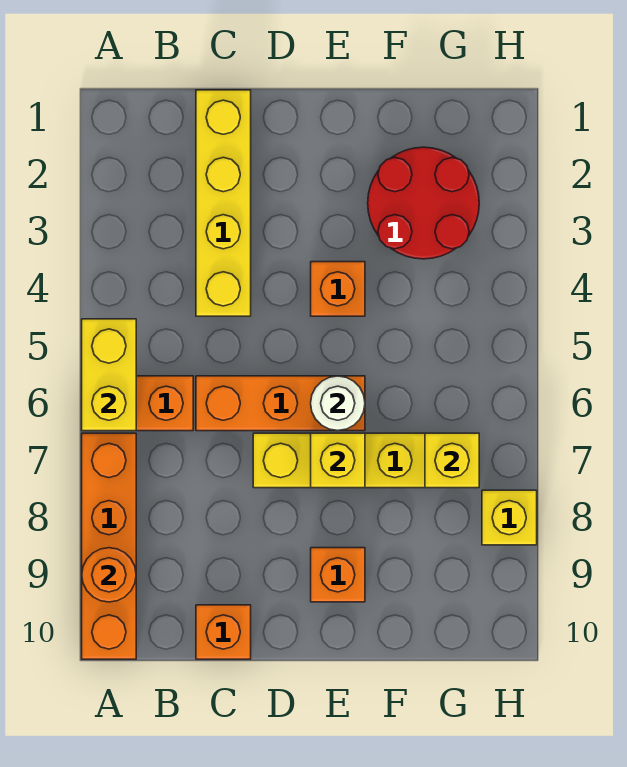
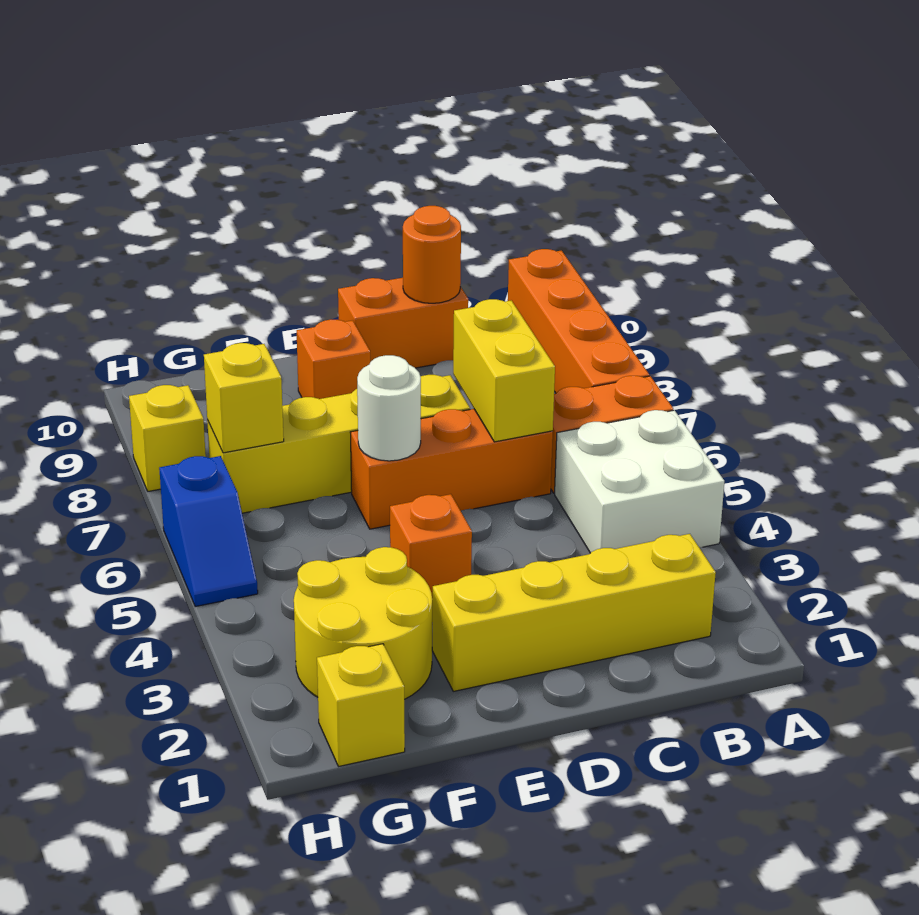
none -> white 2x2 brick [555,410,724,553]
yellow 1x2 brick [82,319,136,431] -> yellow 1x2 brick moved to [453,299,555,442]
orange 1x1 round brick [82,548,136,602] -> orange 1x1 round brick moved to [403,206,461,303]
yellow 1x4 brick [196,90,251,316] -> yellow 1x4 brick turned to [432,534,716,691]
orange 1x1 brick [196,605,251,659] -> orange 1x2 brick [338,278,468,368]
yellow 1x1 brick [311,433,365,488] -> yellow 1x1 brick moved to [317,644,405,766]
red 2x2 round brick [368,147,479,259] -> yellow 2x2 round brick [294,547,432,699]
none -> blue 1x2 slope [159,456,258,606]

